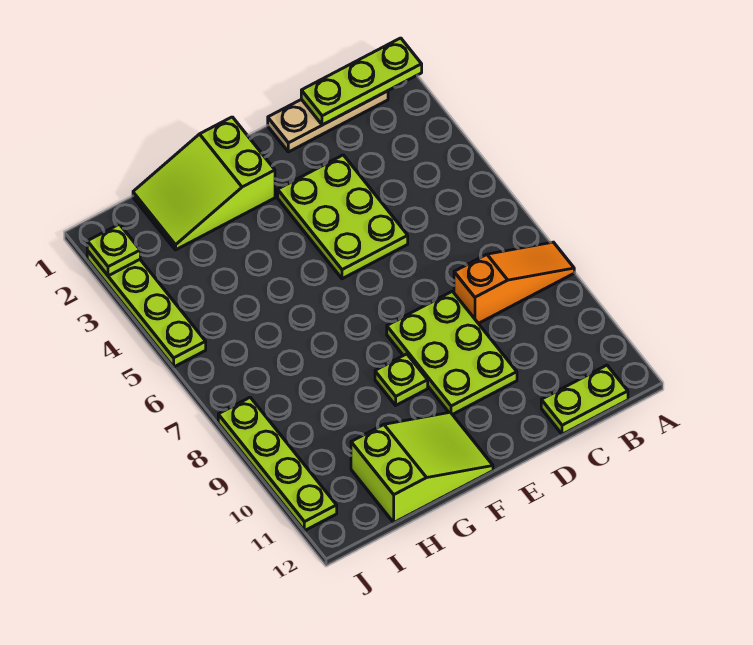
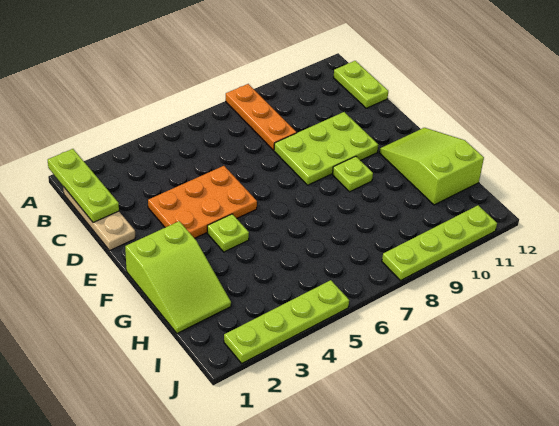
orange 1x3 slope [454,242,574,324] -> orange 1x3 plate [226,84,297,150]
lime 2x3 plate [278,155,408,279] -> orange 2x3 plate [148,166,257,238]
lime 1x1 plate [87,224,140,276] -> lime 1x1 plate moved to [207,214,249,252]

